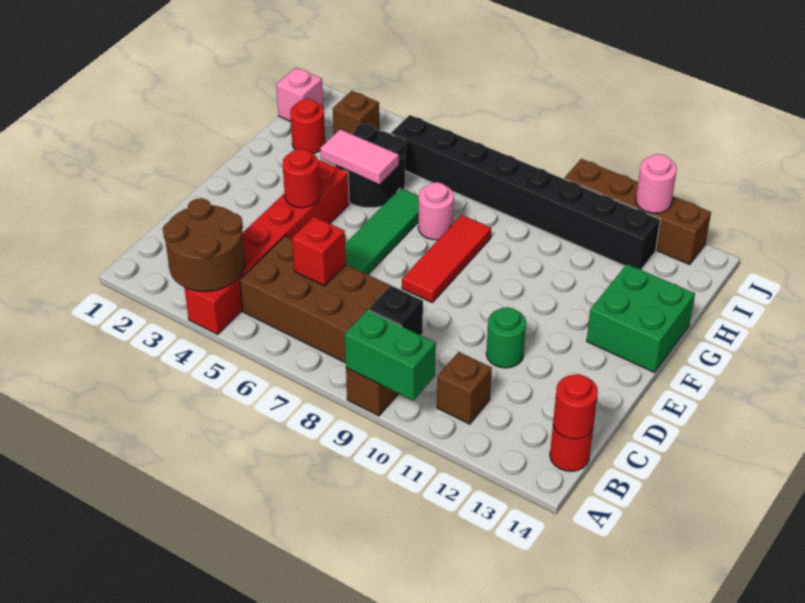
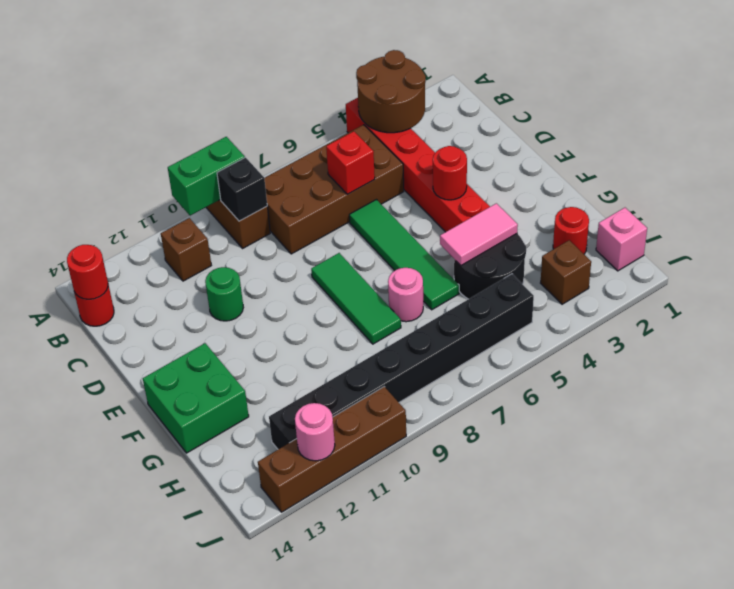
red 1x3 tile [402,215,491,302] -> green 1x3 tile [311,253,401,344]

